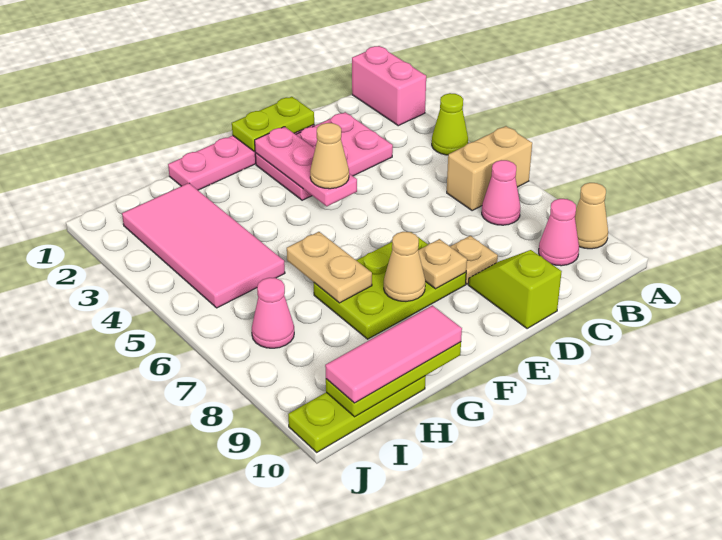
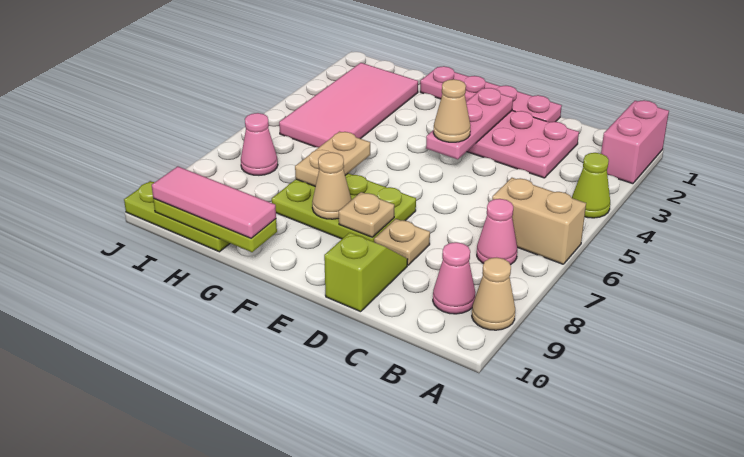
lime 1x2 plate [232,97,314,152] -> none

